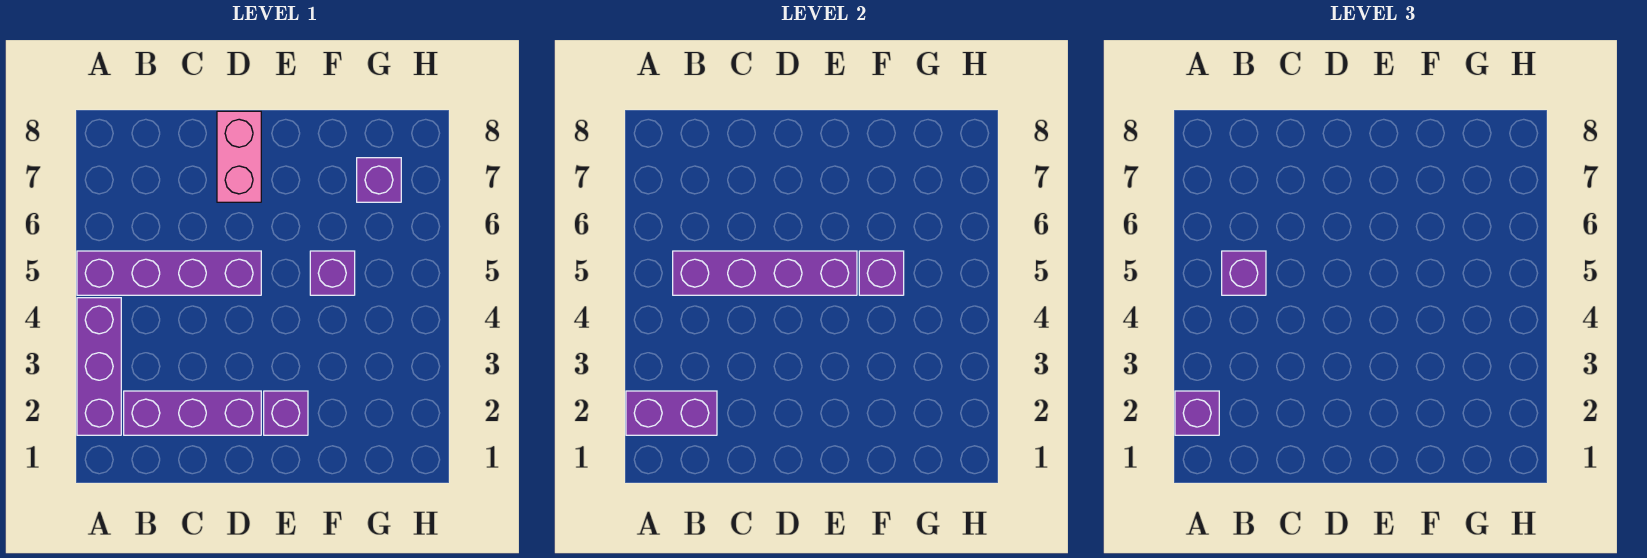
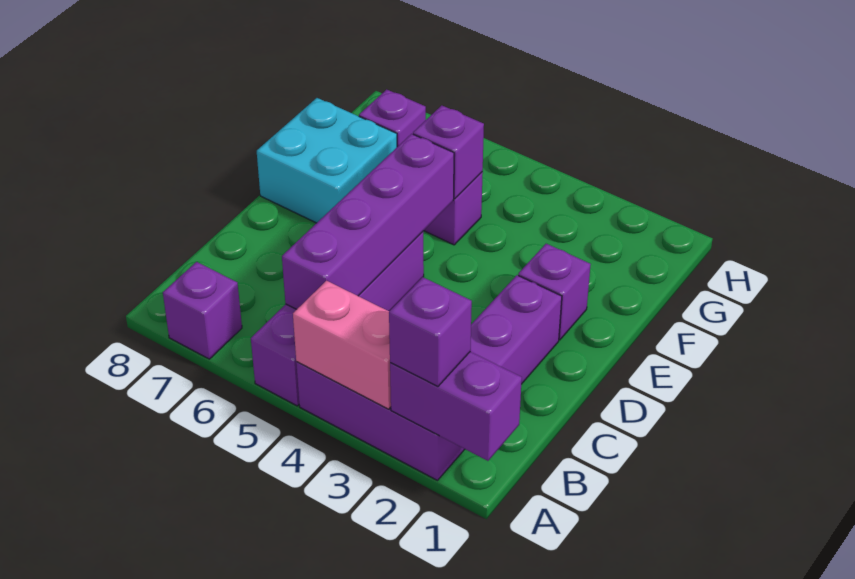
purple 1x2 brick [626,391,717,435] -> purple 1x2 brick turned to [390,352,522,461]
purple 1x1 brick [1222,251,1266,295] -> purple 1x1 brick moved to [163,262,242,359]
pink 1x2 brick [217,111,261,202] -> pink 1x2 brick moved to [293,281,391,409]
none -> cyan 2x2 brick [257,98,397,223]

